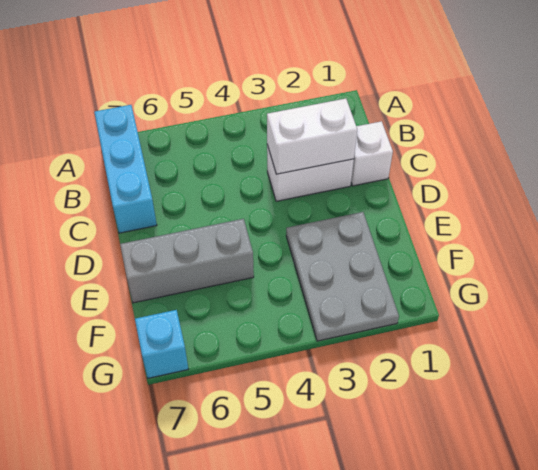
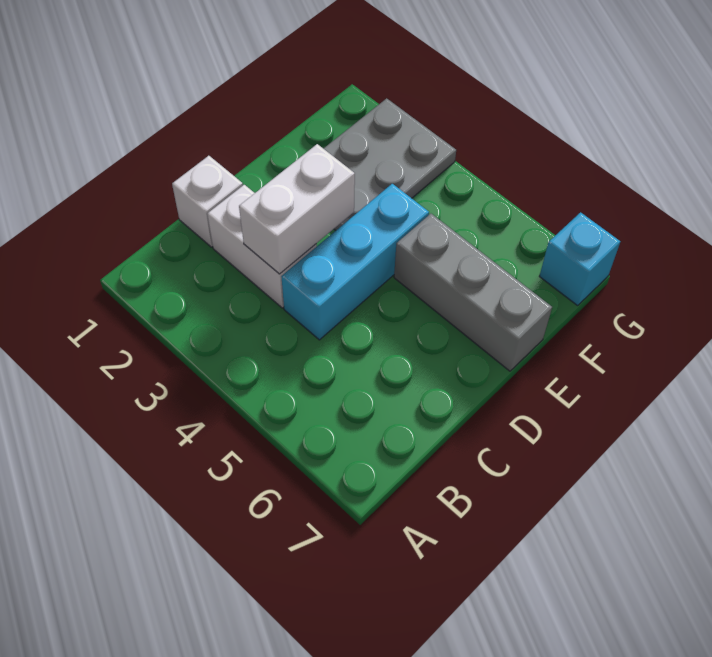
cyan 1x3 brick [94,105,157,233] -> cyan 1x3 brick moved to [281,184,429,340]
white 1x2 brick [267,99,357,174] -> white 1x2 brick turned to [239,144,355,274]

